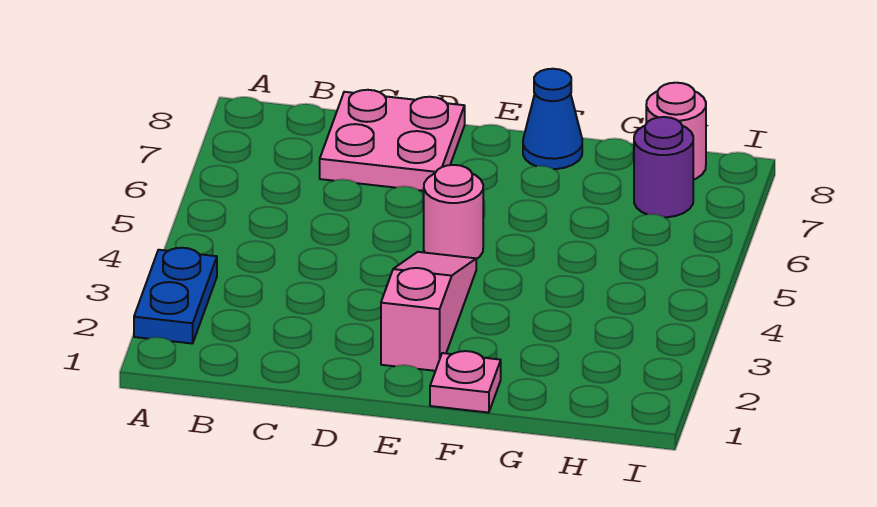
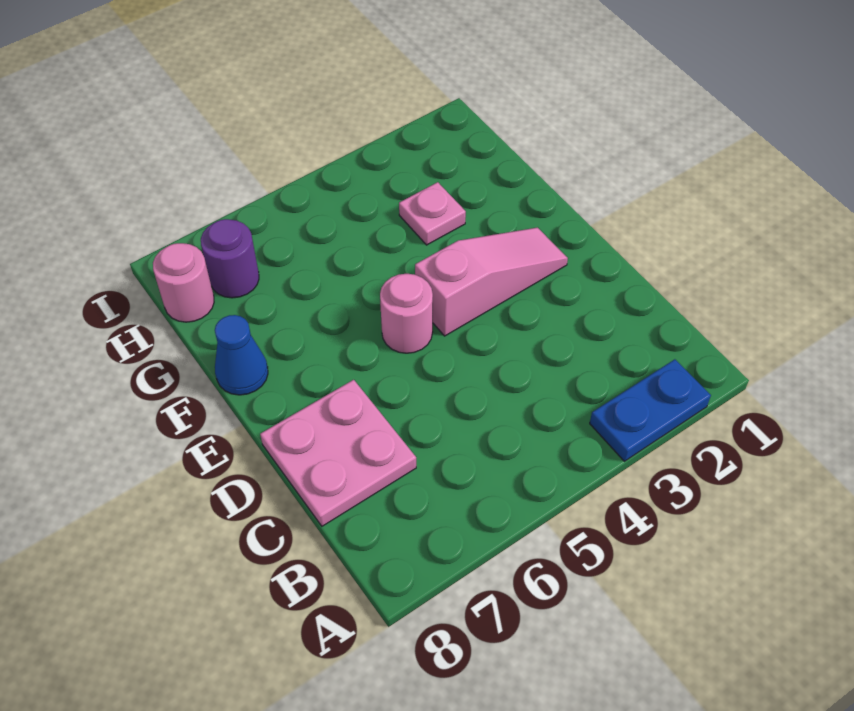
pink 1x3 slope [381,252,476,371] -> pink 1x3 slope turned to [415,228,568,336]
pink 1x1 plate [430,351,501,413] -> pink 1x1 plate moved to [399,182,466,245]

